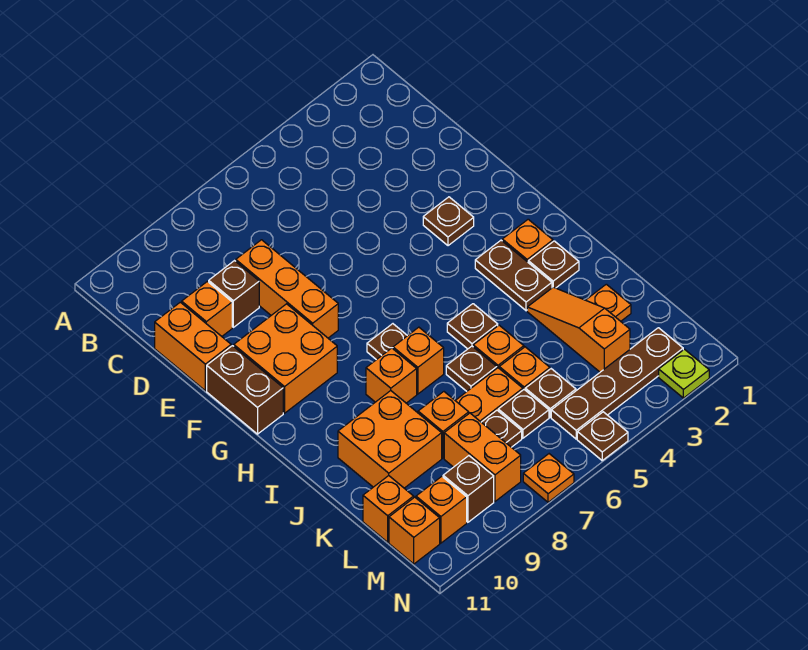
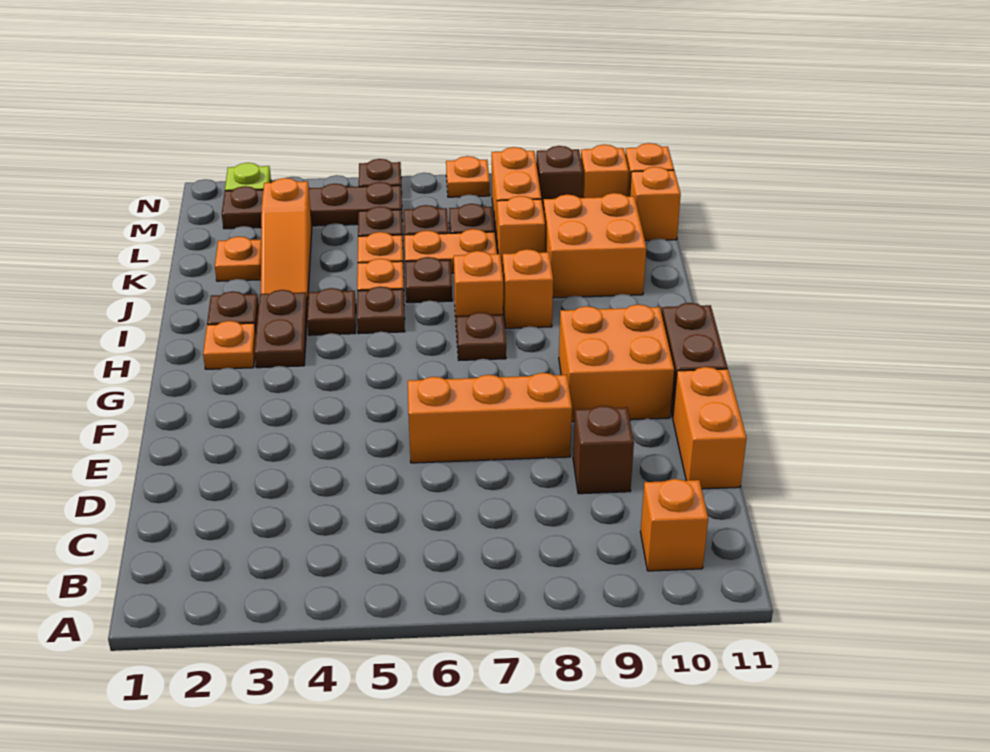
orange 1x3 brick [236,240,338,338] -> orange 1x3 brick turned to [408,373,572,463]
orange 1x1 brick [182,281,232,336] -> orange 1x1 brick moved to [641,479,708,571]
brown 1x1 plate [423,197,474,246] -> brown 1x1 plate moved to [307,288,356,335]

